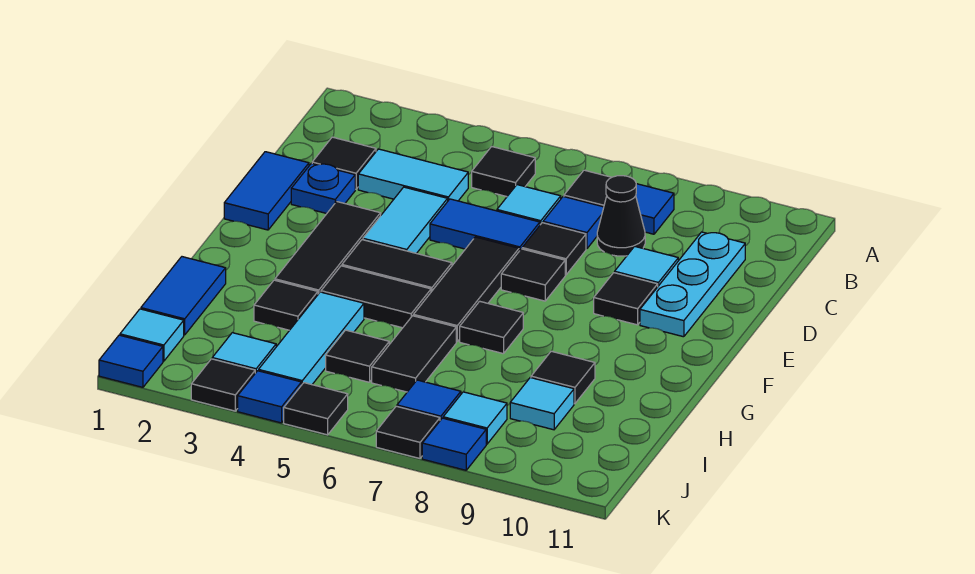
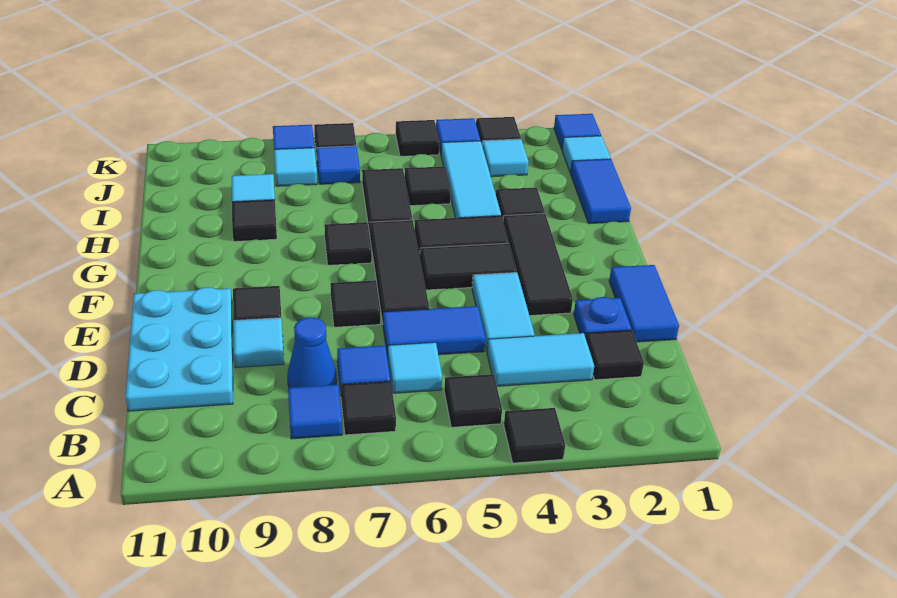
black 1x1 cone [597,176,645,256] -> blue 1x1 cone [287,317,337,388]
cyan 1x3 plate [640,232,745,337] -> cyan 2x3 plate [126,287,233,411]
black 1x1 tile [522,223,586,275] -> black 1x1 tile moved to [504,408,565,463]

